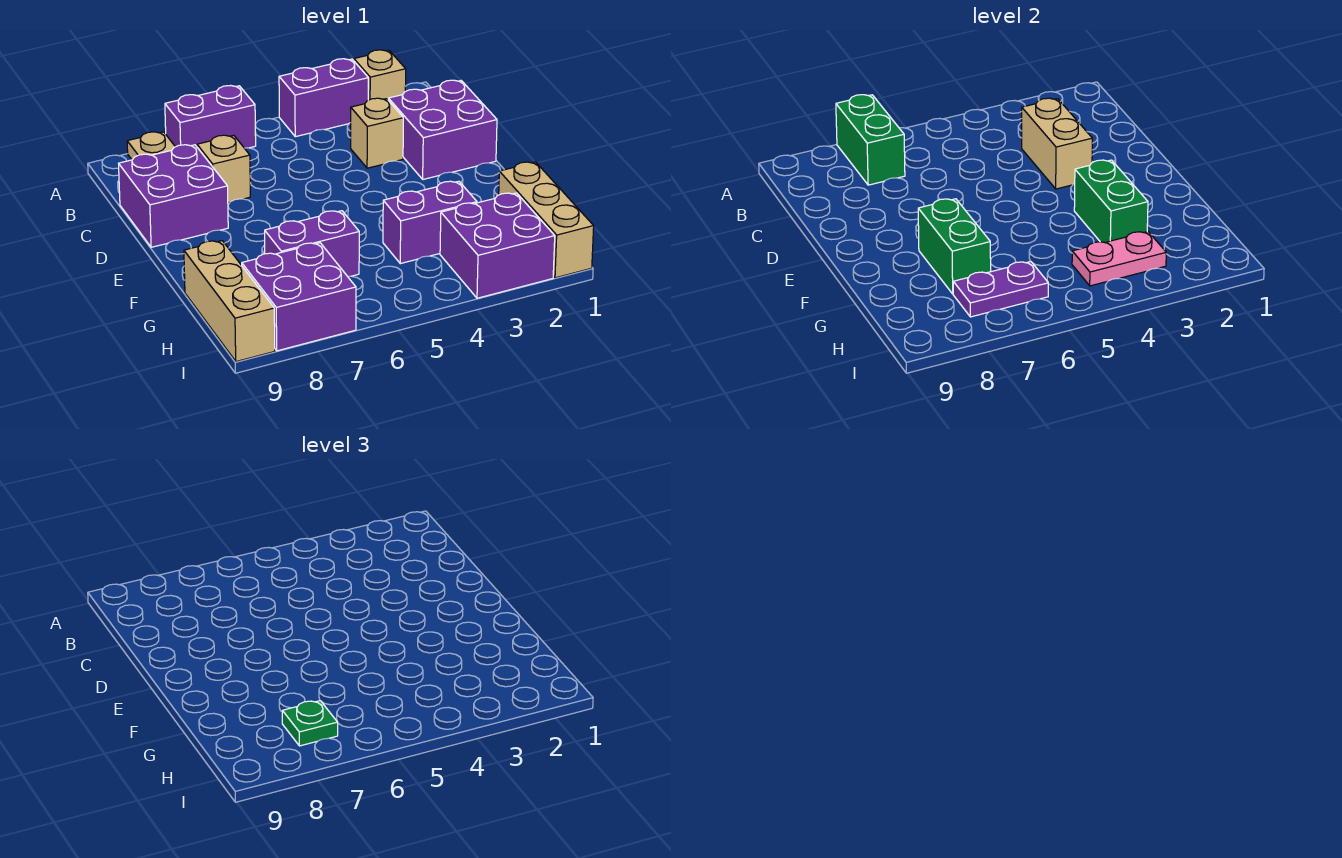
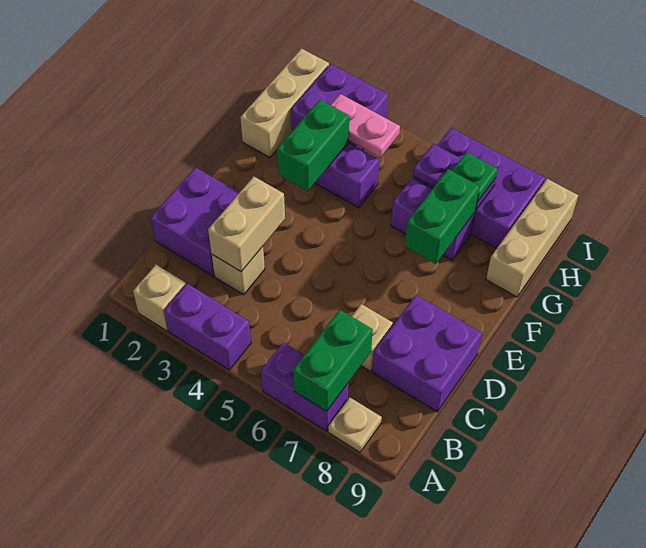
purple 2x2 brick [242,243,356,351] -> purple 2x3 brick [413,128,545,248]

